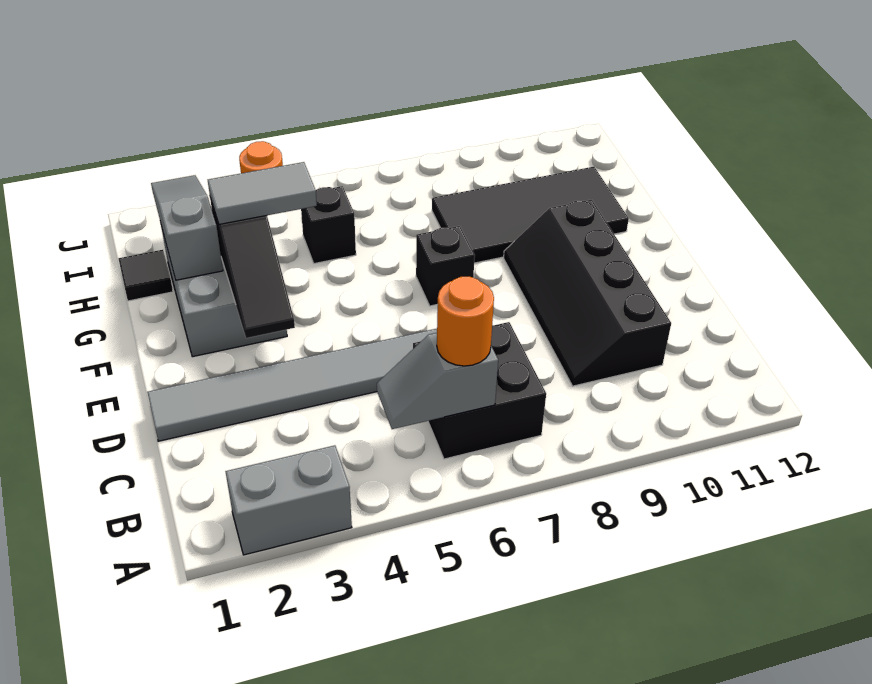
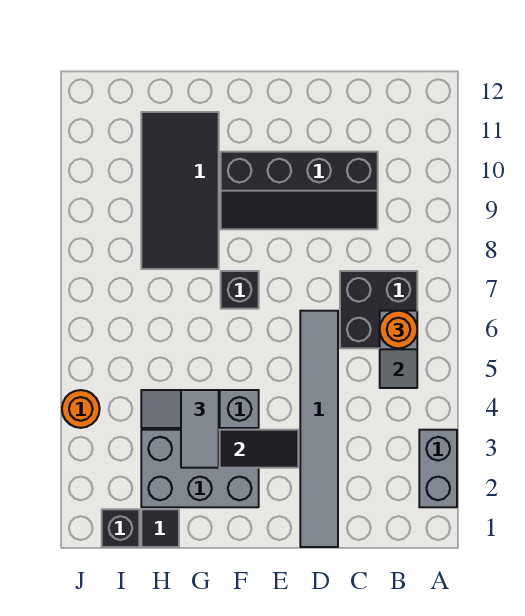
grey 1x3 slope [151,175,223,280] -> grey 1x3 slope moved to [141,390,259,428]
black 1x1 brick [301,186,356,264] -> black 1x1 brick moved to [102,509,139,547]

